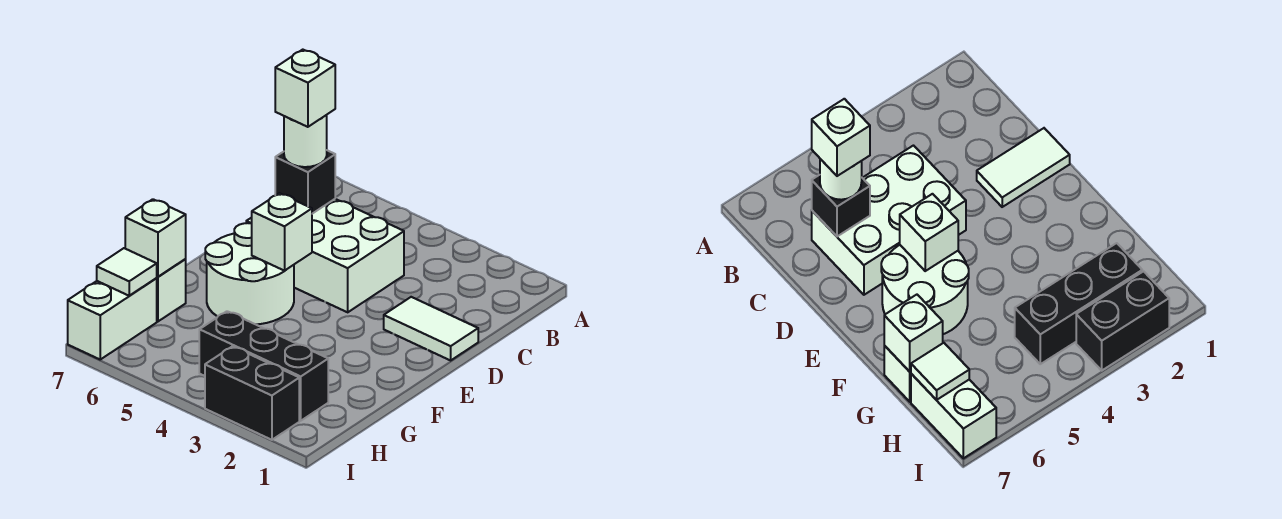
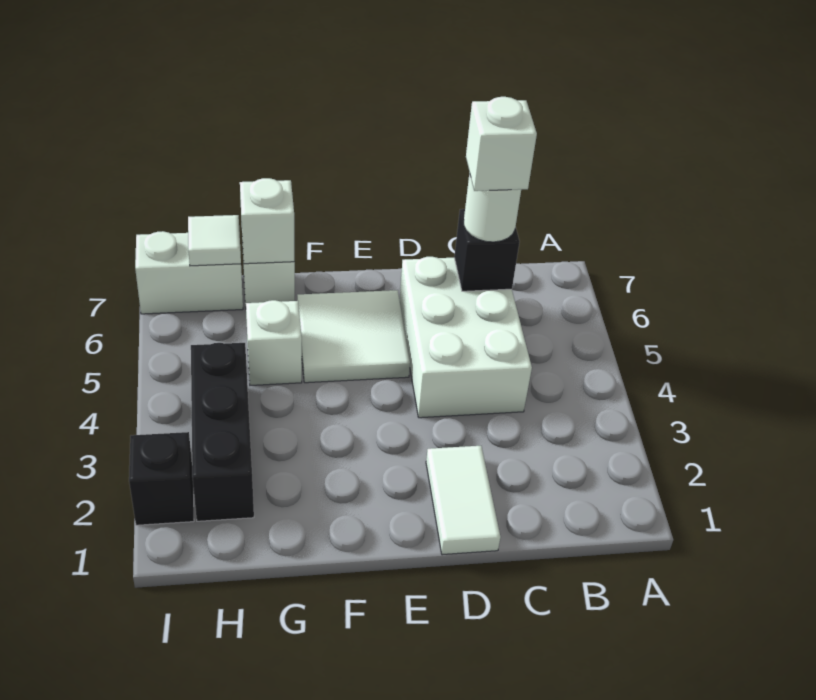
white 2x2 round brick [205,223,294,324] -> white 2x2 tile [297,290,410,383]
white 1x1 brick [251,193,312,271] -> white 1x1 brick moved to [246,300,302,385]
black 1x2 brick [205,346,299,440] -> black 1x1 brick [129,432,194,525]

